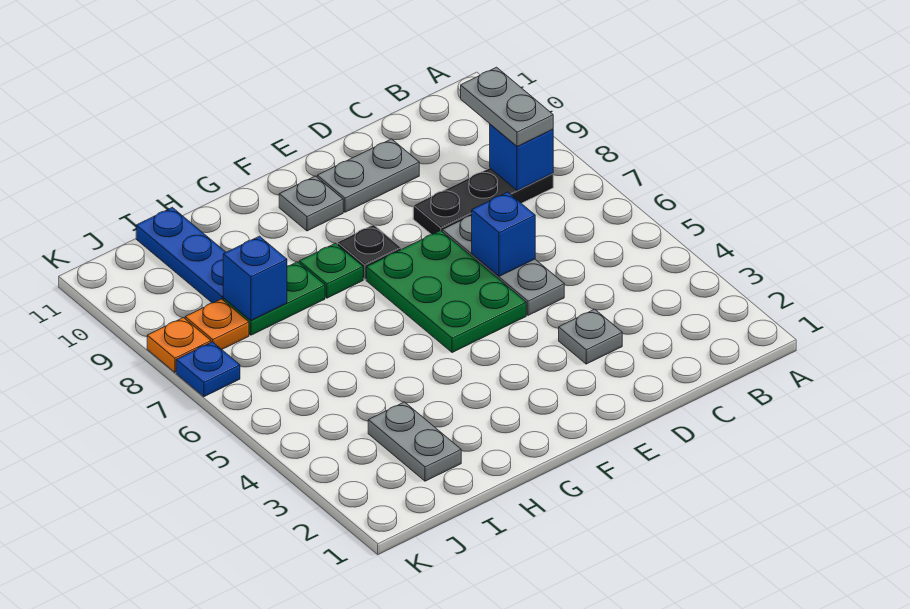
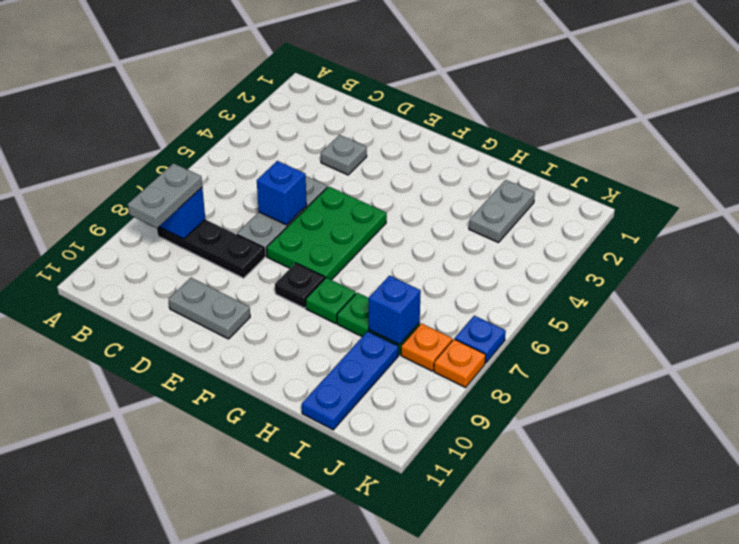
grey 1x1 plate [279,176,343,231] -> none

